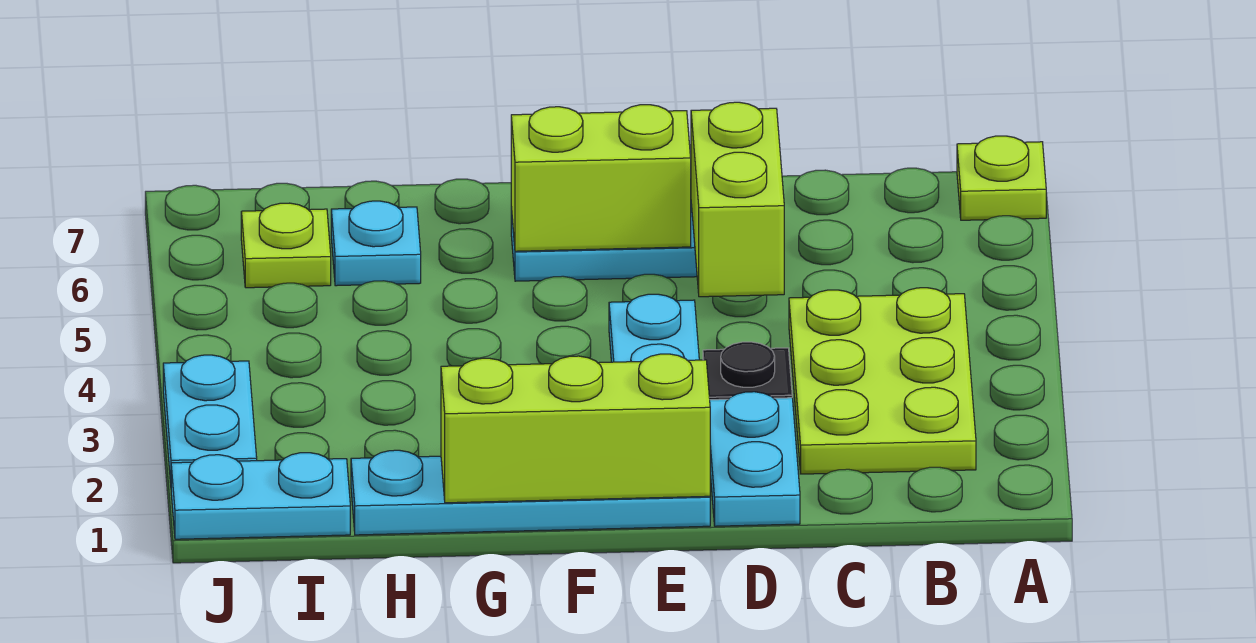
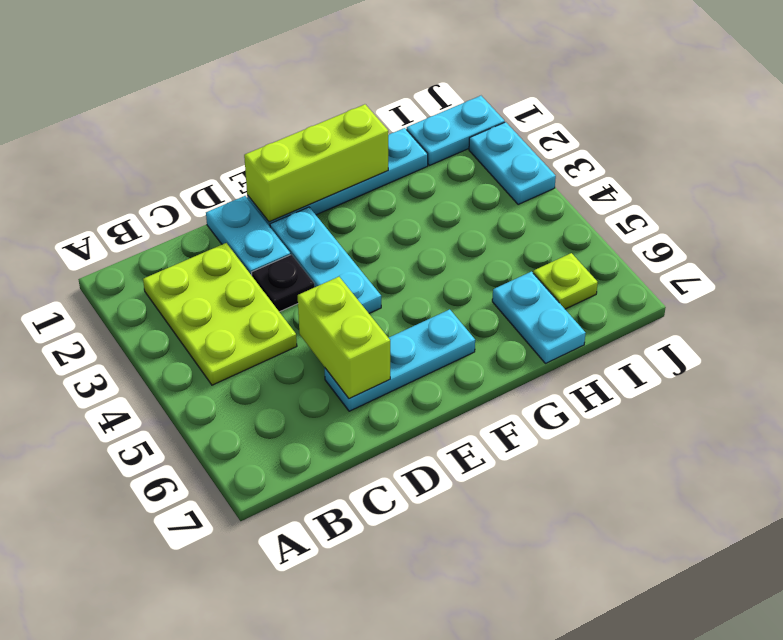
lime 1x1 plate [957,136,1046,220] -> none
lime 1x2 brick [511,105,691,251] -> none
cyan 1x1 plate [331,201,421,286] -> cyan 1x2 plate [492,272,585,364]

